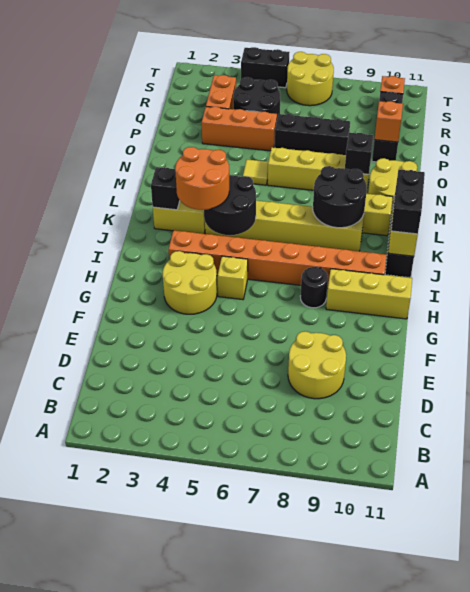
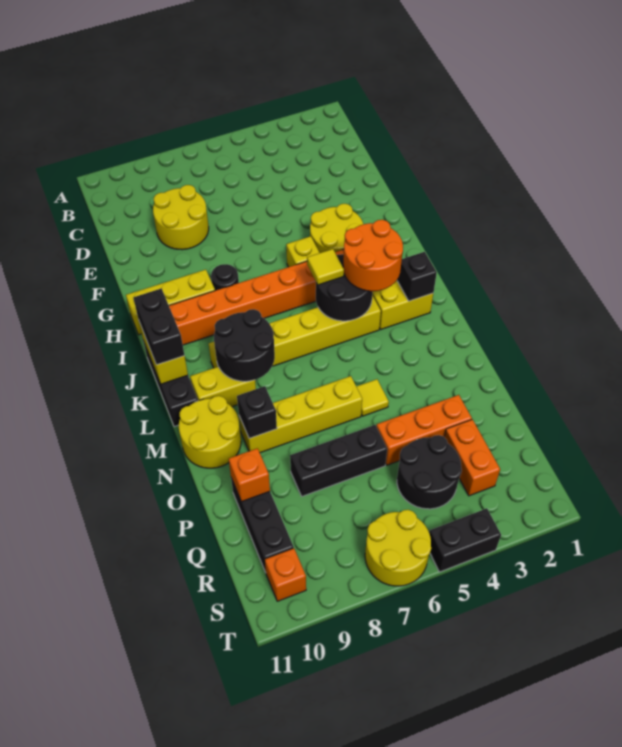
none -> yellow 1x1 tile [307,249,344,285]

